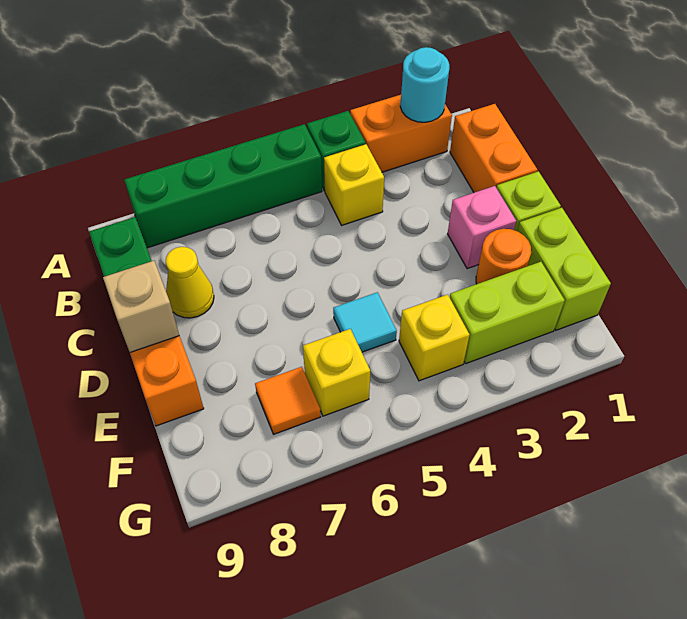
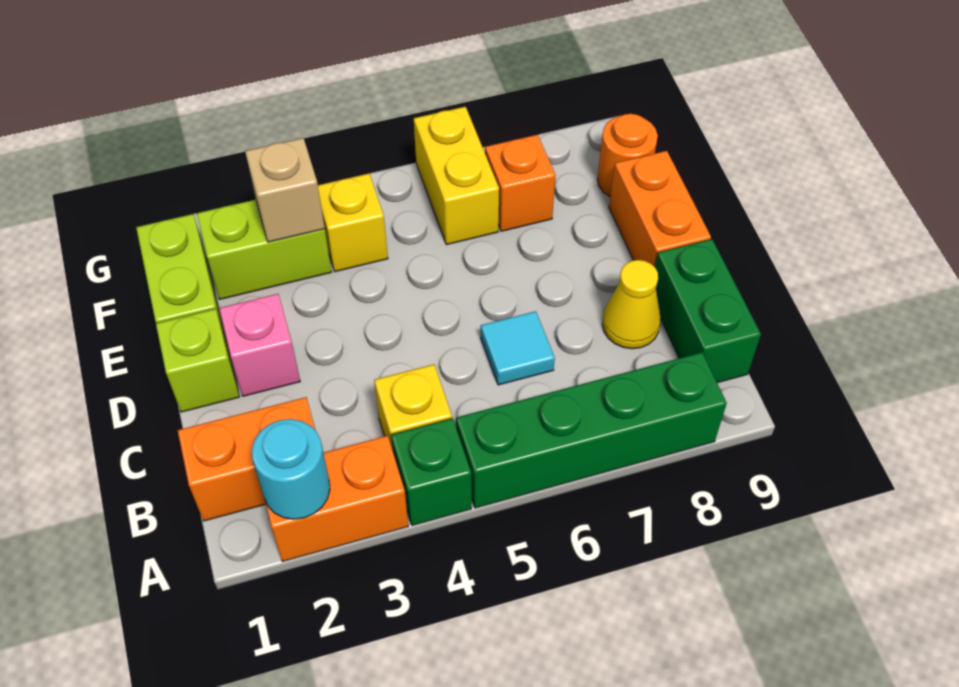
orange 1x2 brick [450,104,537,193] -> orange 1x2 brick turned to [178,397,316,521]
tan 1x1 brick [103,261,179,352] -> tan 1x1 brick moved to [245,138,325,242]
orange 1x1 round brick [476,229,531,284] -> orange 1x1 round brick moved to [597,114,658,197]
cyan 1x1 tile [333,292,397,352] -> cyan 1x1 tile moved to [481,311,555,385]
yellow 1x1 brick [303,329,370,416] -> yellow 1x2 brick [414,107,499,245]
orange 1x1 tile [255,367,320,434] -> orange 1x1 brick [485,135,556,231]

